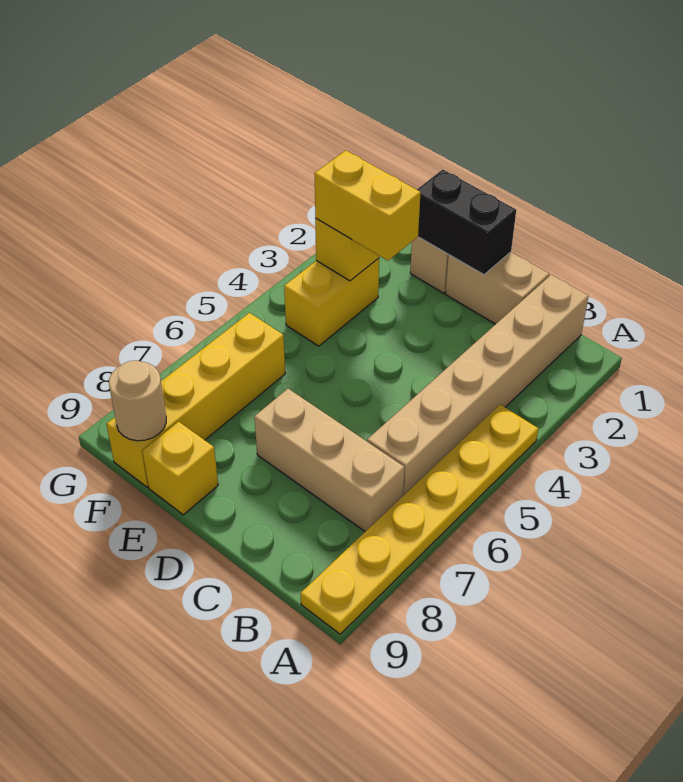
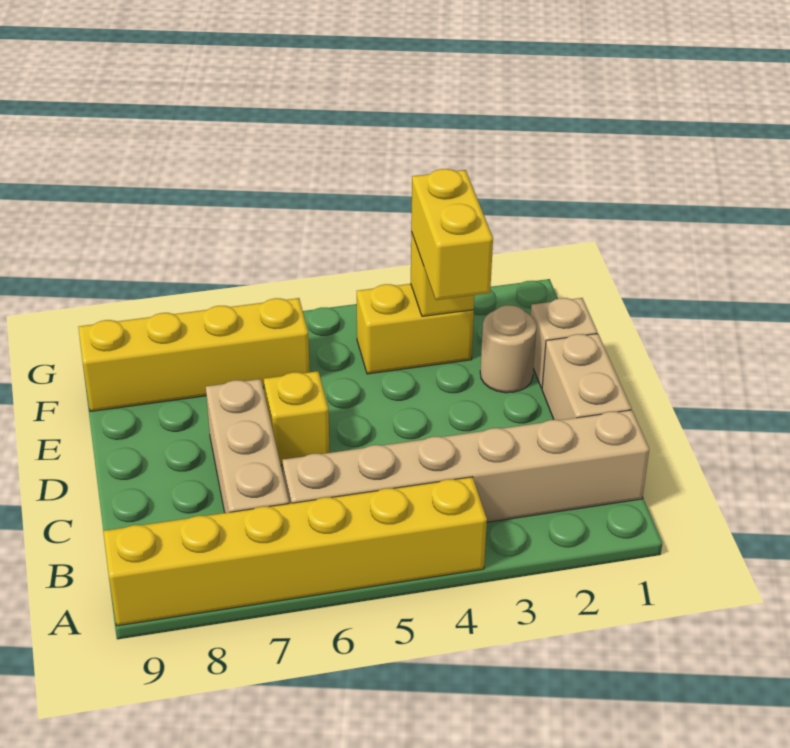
yellow 1x6 plate [301,405,538,634] -> yellow 1x6 brick [103,477,487,626]
black 1x2 brick [417,169,516,275] -> none
yellow 1x1 brick [143,422,218,515] -> yellow 1x1 brick moved to [264,371,330,465]
tan 1x1 round brick [109,361,166,441] -> tan 1x1 round brick moved to [480,305,537,393]

